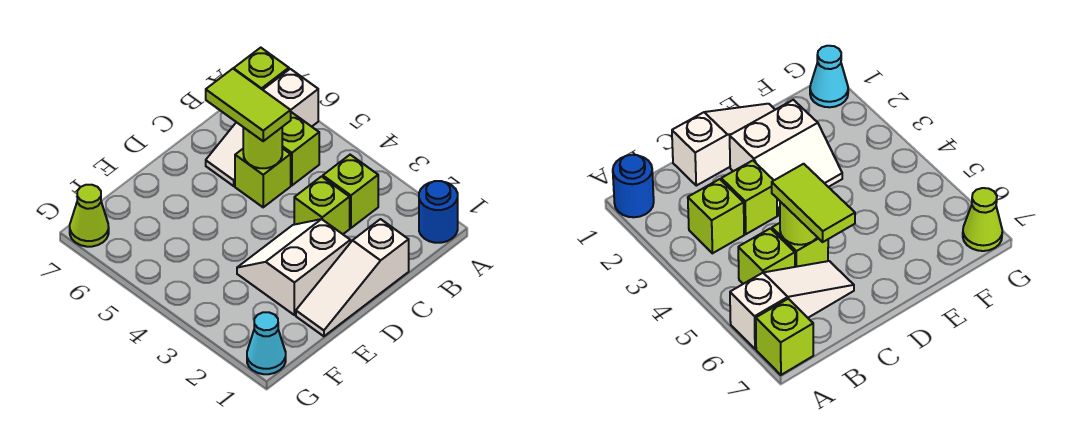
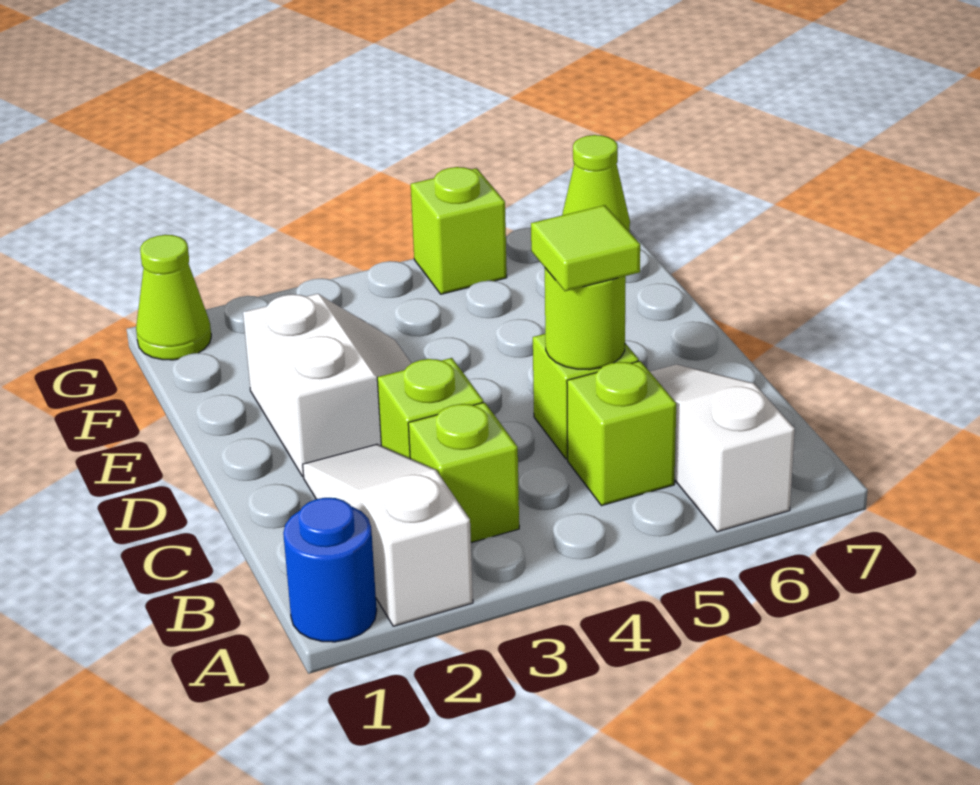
lime 1x1 brick [234,48,289,90] -> lime 1x1 brick moved to [411,167,507,294]
white 1x3 slope [296,219,409,336] -> white 1x3 slope moved to [303,444,473,626]
lime 1x2 tile [206,69,291,141] -> lime 1x1 tile [531,205,640,291]
cyan 1x1 cone [247,312,286,374] -> lime 1x1 cone [136,235,211,360]

